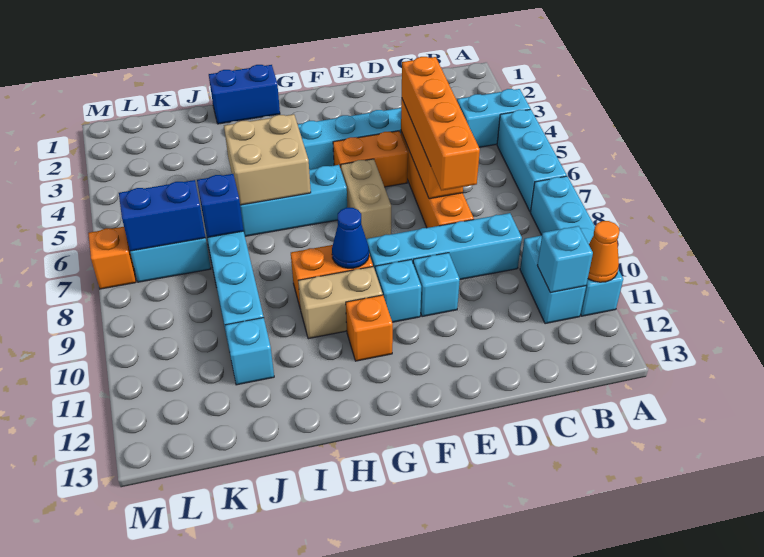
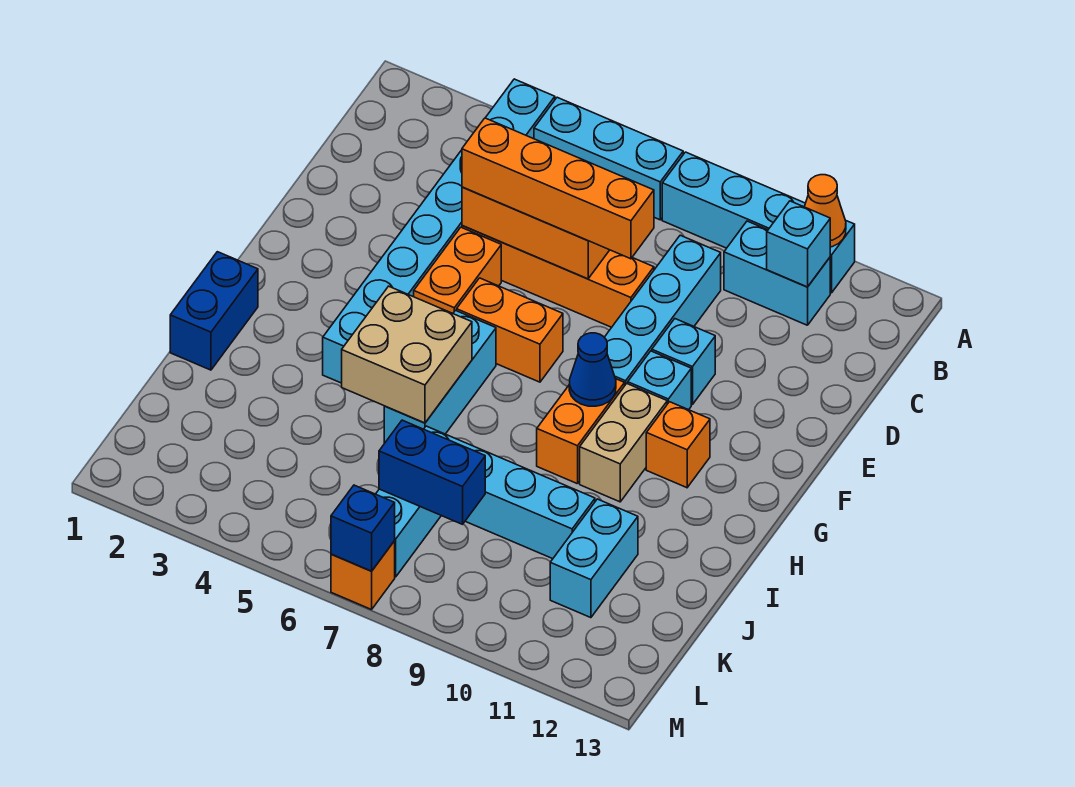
tan 1x2 brick [341,159,391,239] -> orange 1x2 brick [457,278,563,382]
blue 1x1 brick [197,174,244,237] -> blue 1x1 brick moved to [331,485,395,571]
cyan 1x1 brick [225,318,274,385] -> cyan 1x2 brick [550,499,638,618]
blue 1x2 brick [119,180,206,251] -> blue 1x2 brick turned to [379,420,485,524]

